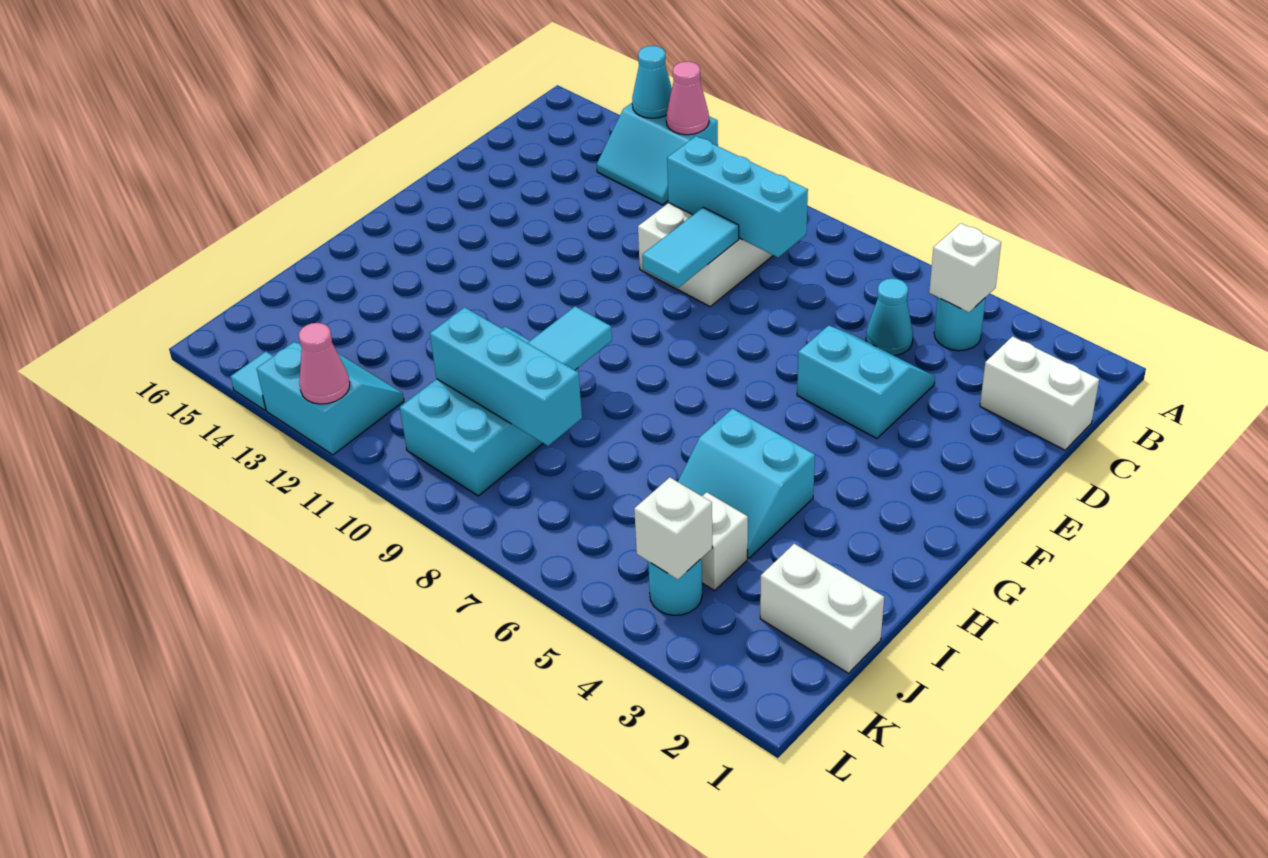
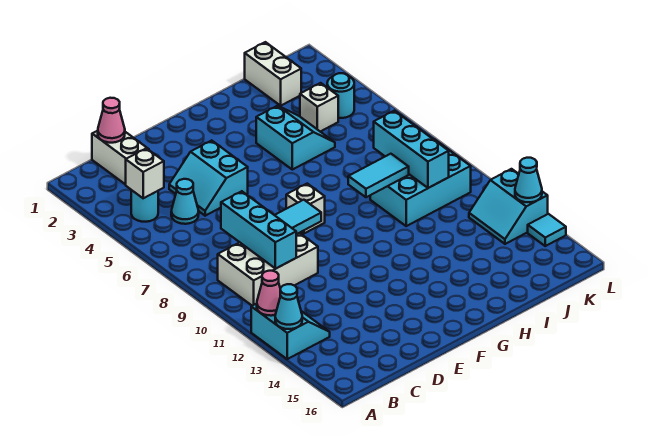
white 1x1 brick [634,477,712,579] -> white 1x1 brick moved to [286,184,325,233]
pink 1x1 cone [299,323,350,404] -> pink 1x1 cone moved to [98,98,125,143]
none -> cyan 1x1 cone [515,158,542,202]

